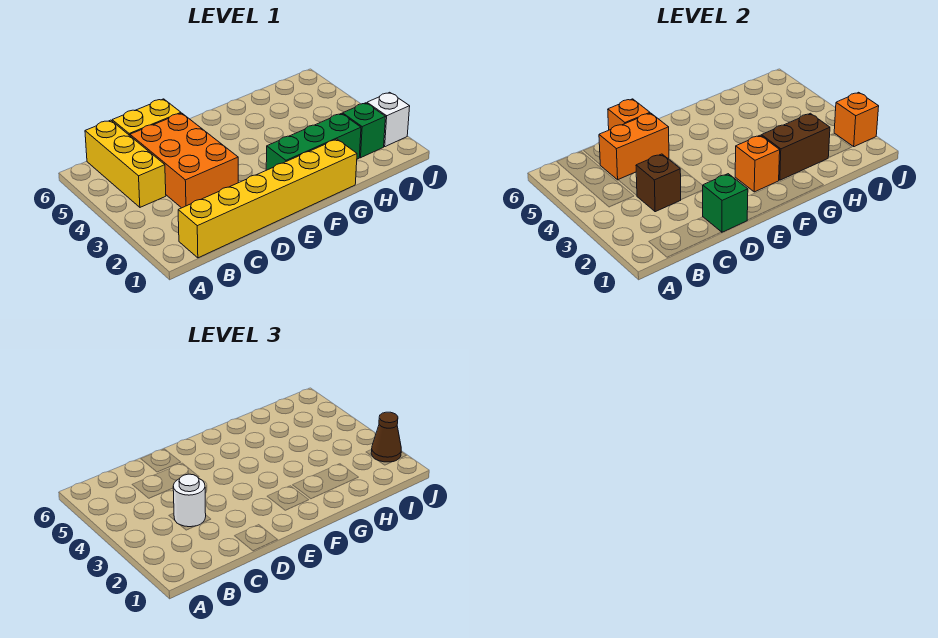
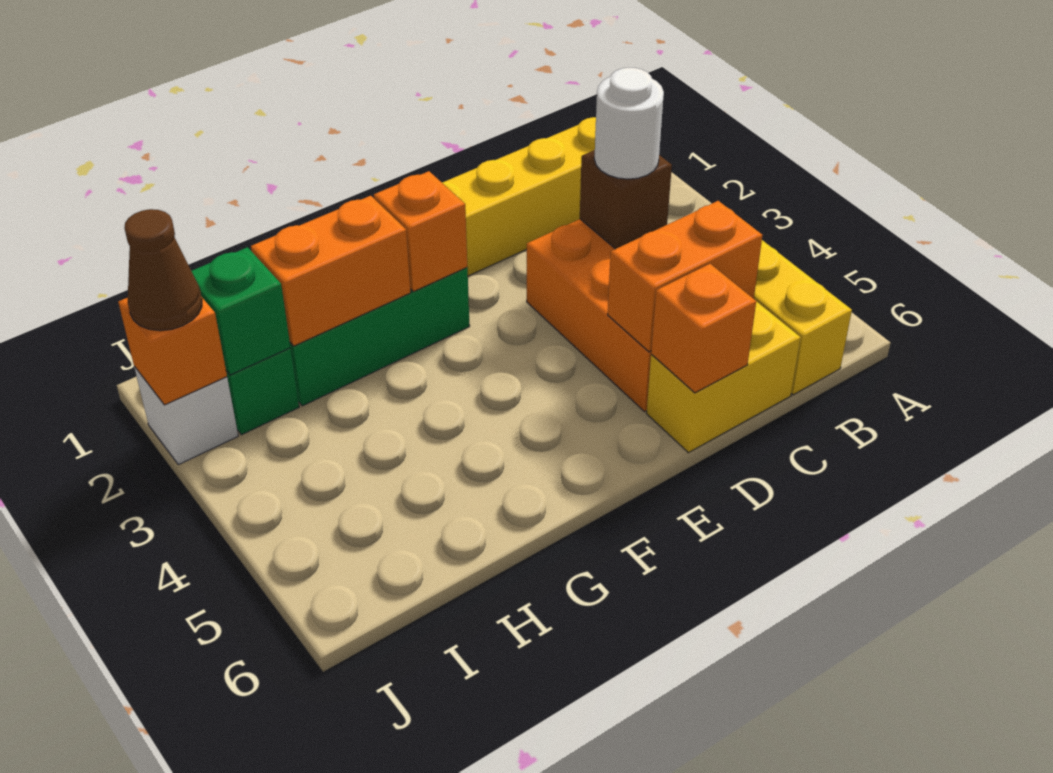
green 1x1 brick [703,174,748,232] -> green 1x1 brick moved to [192,247,291,375]
brown 1x2 brick [761,113,830,180] -> orange 1x2 brick [251,196,411,346]

